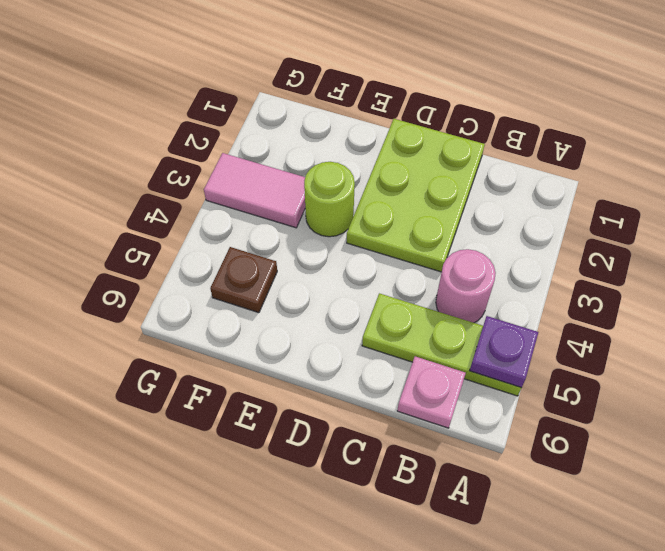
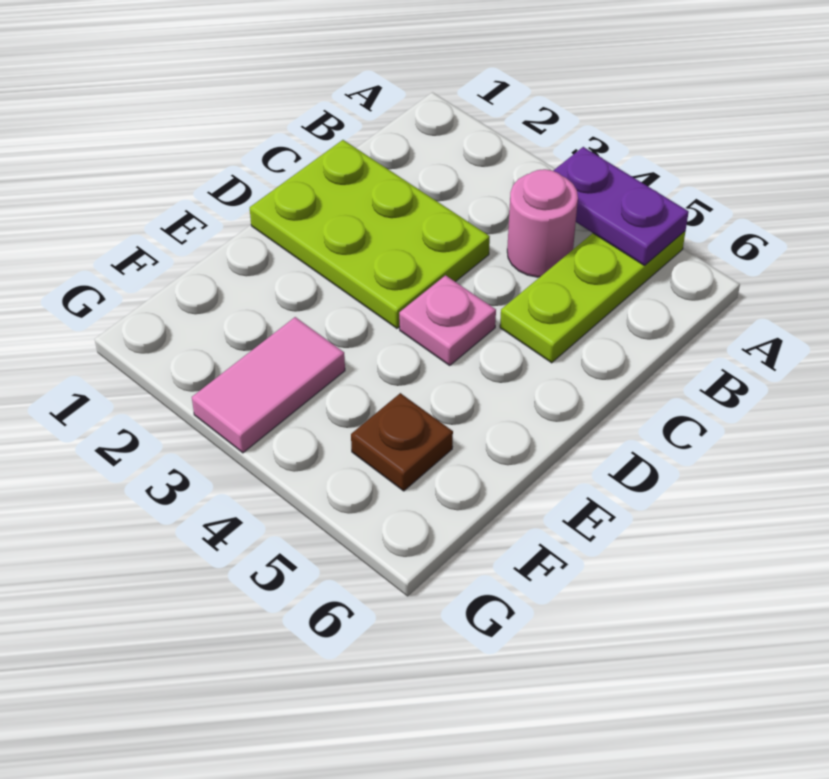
purple 1x1 plate [470,316,538,388] -> purple 1x2 plate [553,147,689,266]
pink 1x1 plate [397,356,466,428] -> pink 1x1 plate moved to [399,275,496,365]
lime 1x1 round brick [304,162,355,237] -> none

